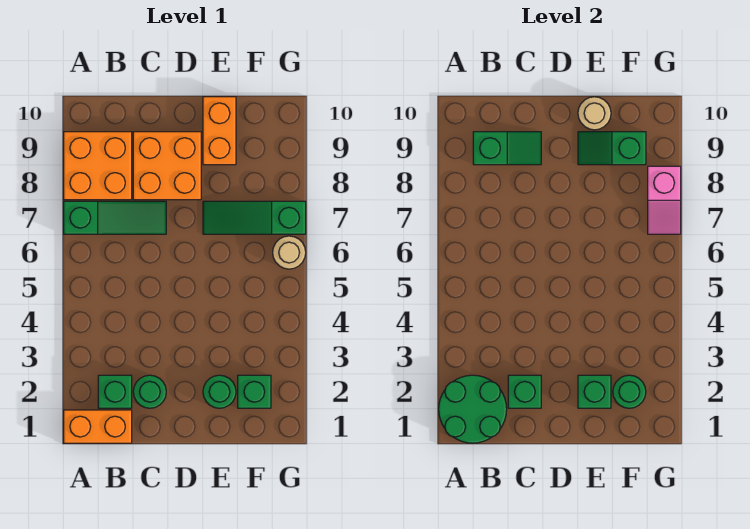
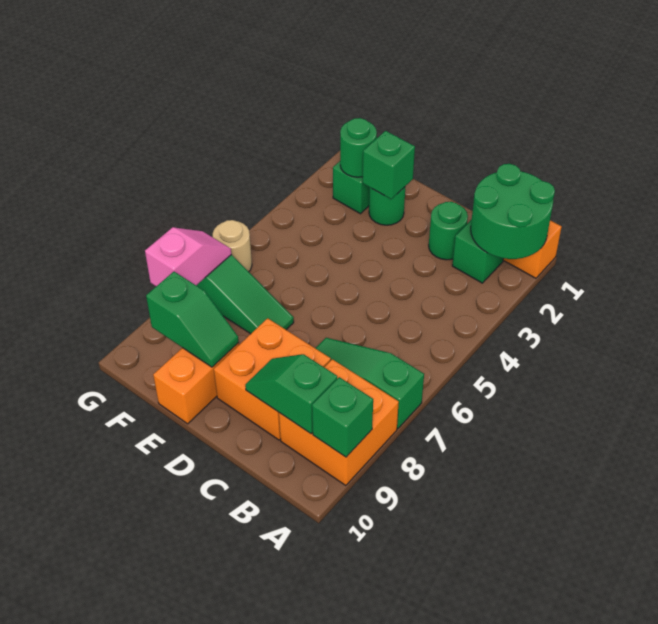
green 1x1 brick [508,375,541,408] -> green 1x1 brick moved to [312,377,373,457]
tan 1x1 round brick [578,97,611,130] -> none

